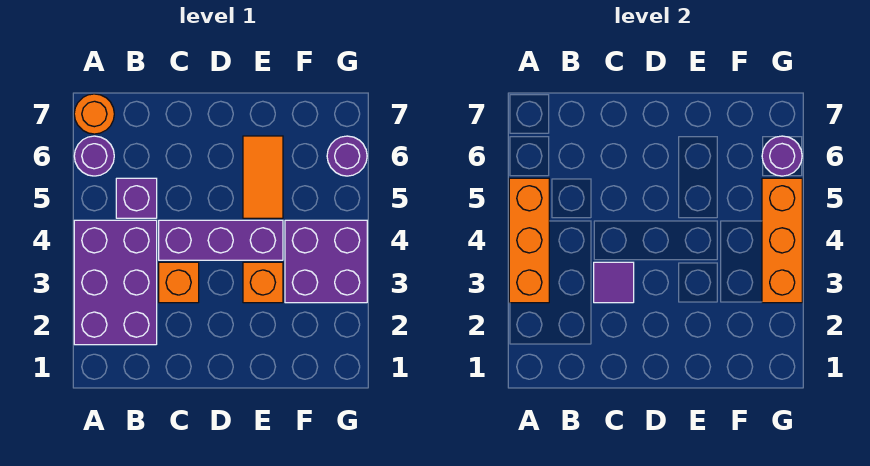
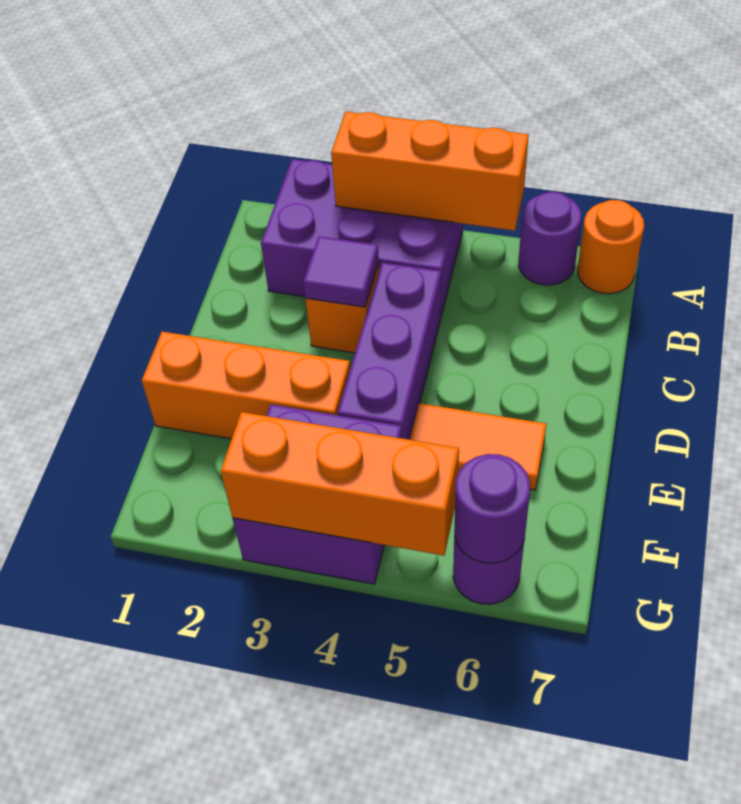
purple 1x1 brick [116,178,157,218] -> none
orange 1x1 brick [243,262,283,303] -> orange 1x3 brick [142,332,350,439]

